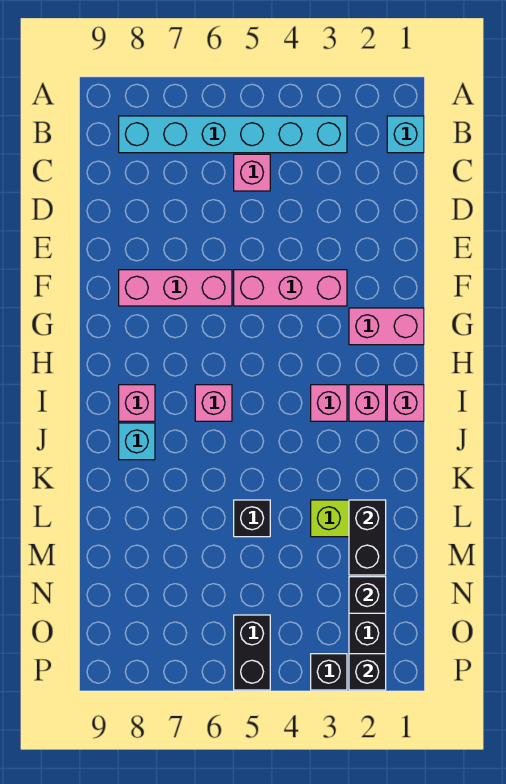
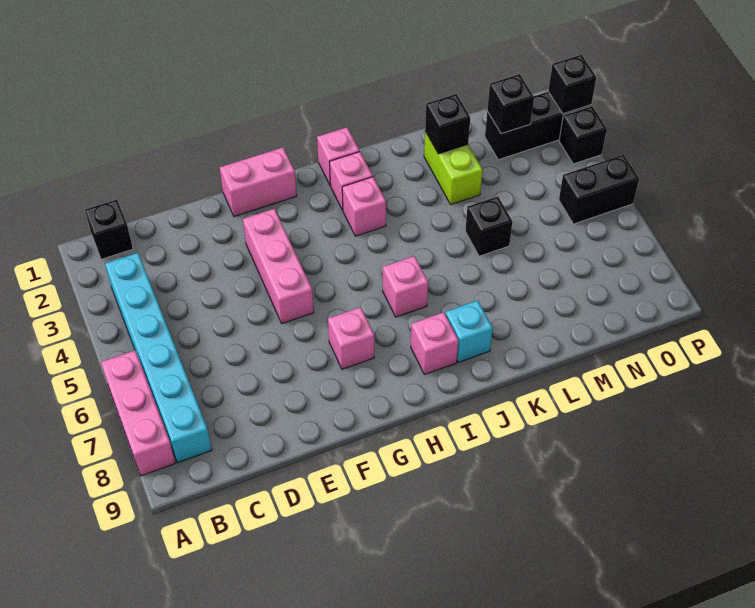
cyan 1x1 brick [387,116,424,153] -> black 1x1 brick [85,200,133,259]
pink 1x1 brick [234,154,270,191] -> pink 1x1 brick moved to [328,307,374,369]
pink 1x3 brick [119,270,232,306] -> pink 1x3 brick moved to [101,350,175,476]
pink 1x2 brick [349,308,424,345] -> pink 1x2 brick turned to [220,147,297,217]
black 1x2 brick [349,500,386,575] -> black 1x1 brick [425,94,470,154]

